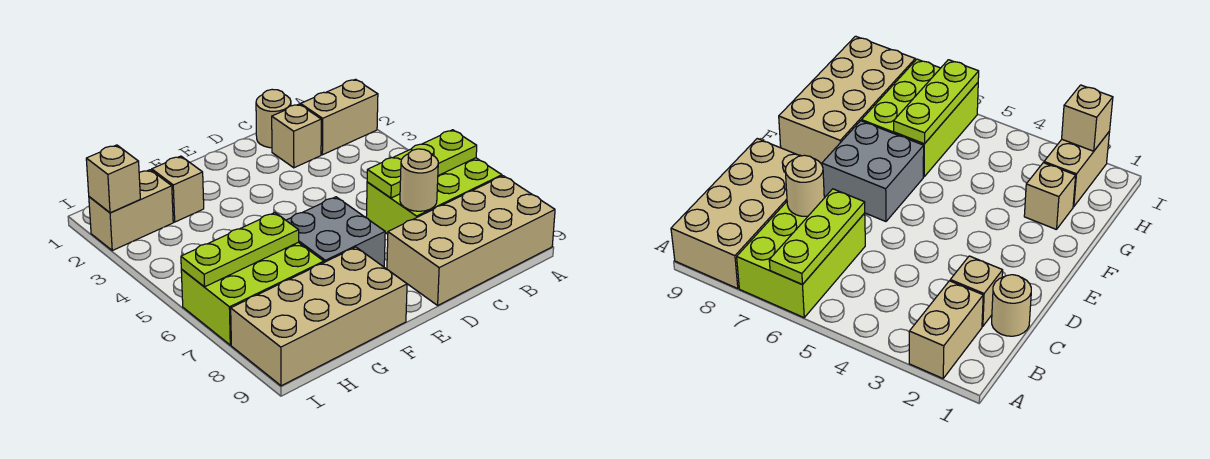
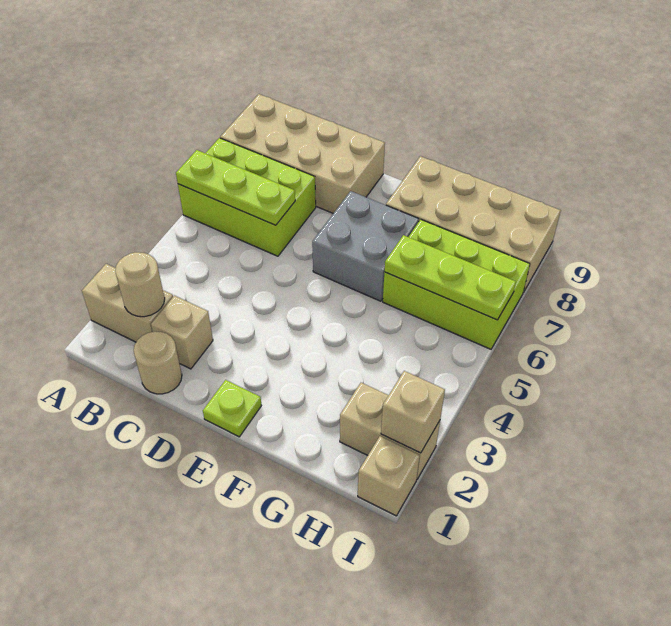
tan 1x1 round brick [400,149,438,211] -> tan 1x1 round brick moved to [115,252,165,317]
none -> lime 1x1 plate [203,380,261,437]
tan 1x1 brick [152,156,204,222] -> tan 1x1 brick moved to [358,436,420,516]

